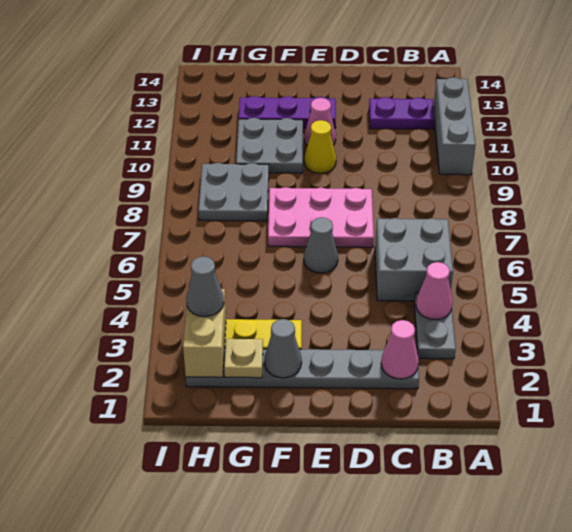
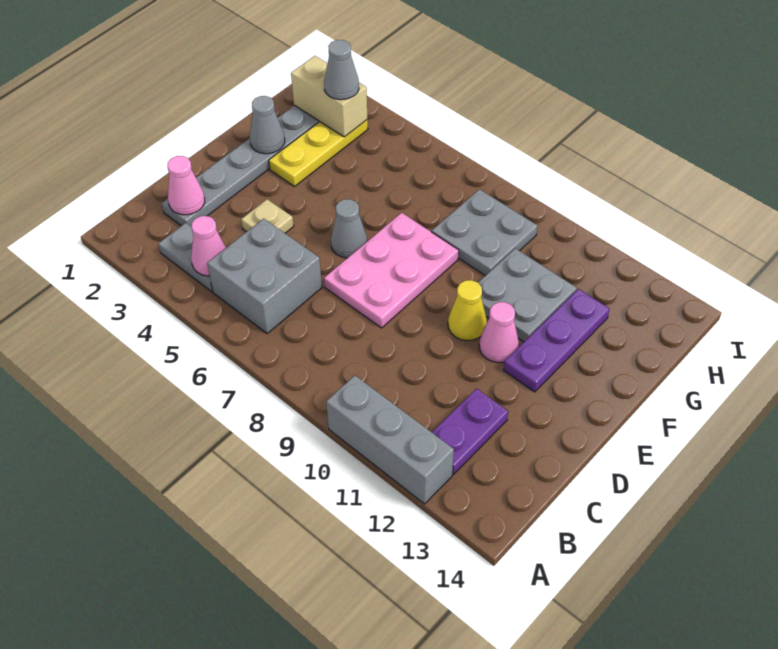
tan 1x1 plate [224,339,263,378] -> tan 1x1 plate moved to [241,199,294,233]

